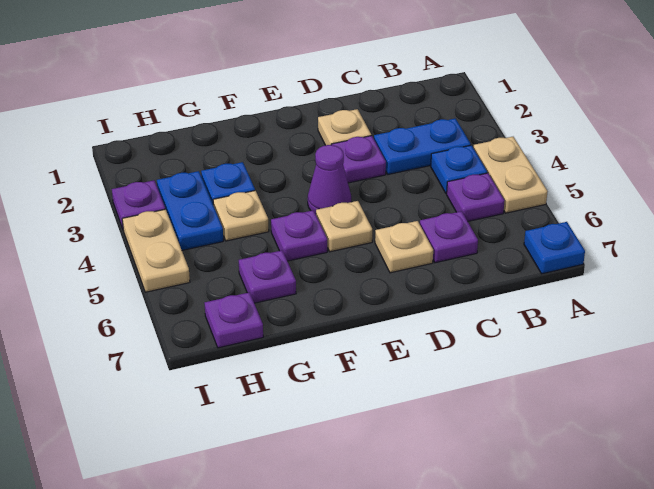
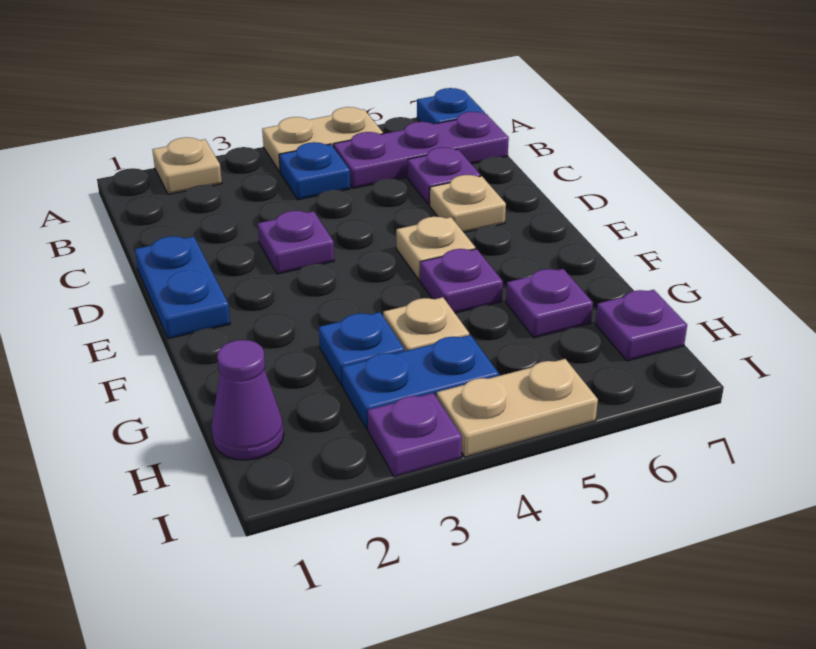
blue 1x2 plate [374,118,471,174] -> blue 1x2 plate moved to [135,236,230,339]
purple 1x1 plate [447,173,505,221] -> purple 1x3 plate [334,112,509,188]
tan 1x1 plate [318,109,371,145] -> tan 1x1 plate moved to [152,137,222,194]
purple 1x1 cone [308,145,351,214] -> purple 1x1 cone moved to [211,340,284,460]

